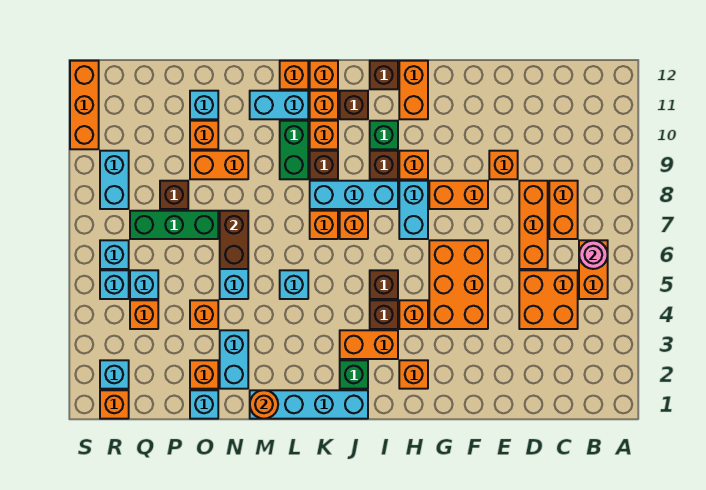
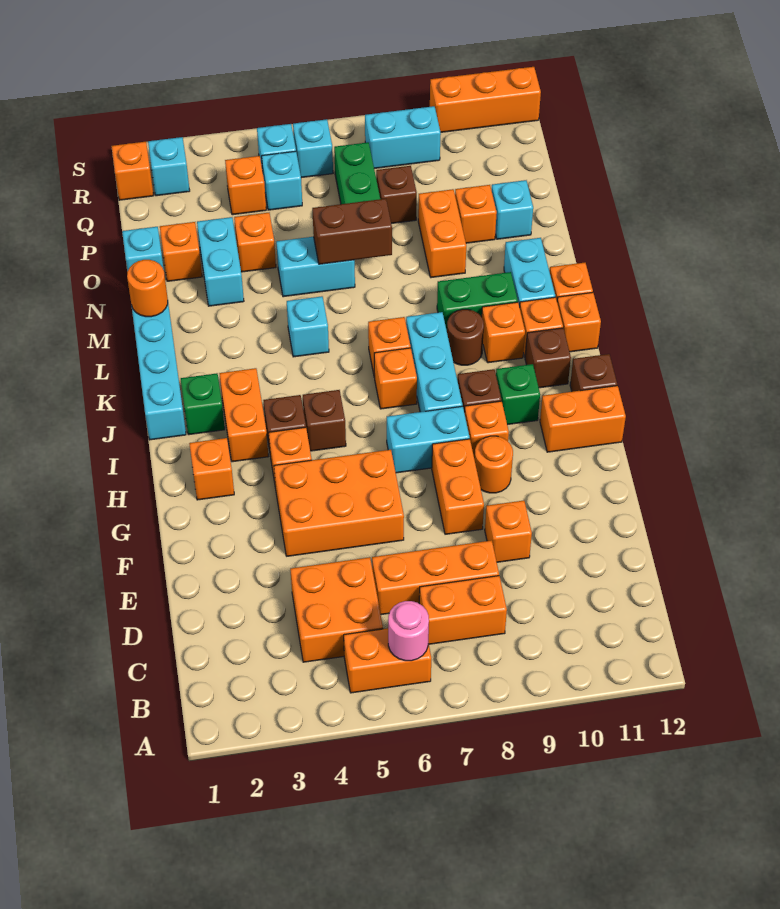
none -> orange 1x1 round brick [475,436,513,493]
brown 1x1 brick [310,151,338,179] -> brown 1x1 round brick [447,309,484,365]
cyan 1x2 brick [220,330,248,389] -> cyan 1x2 brick turned to [197,217,244,306]

